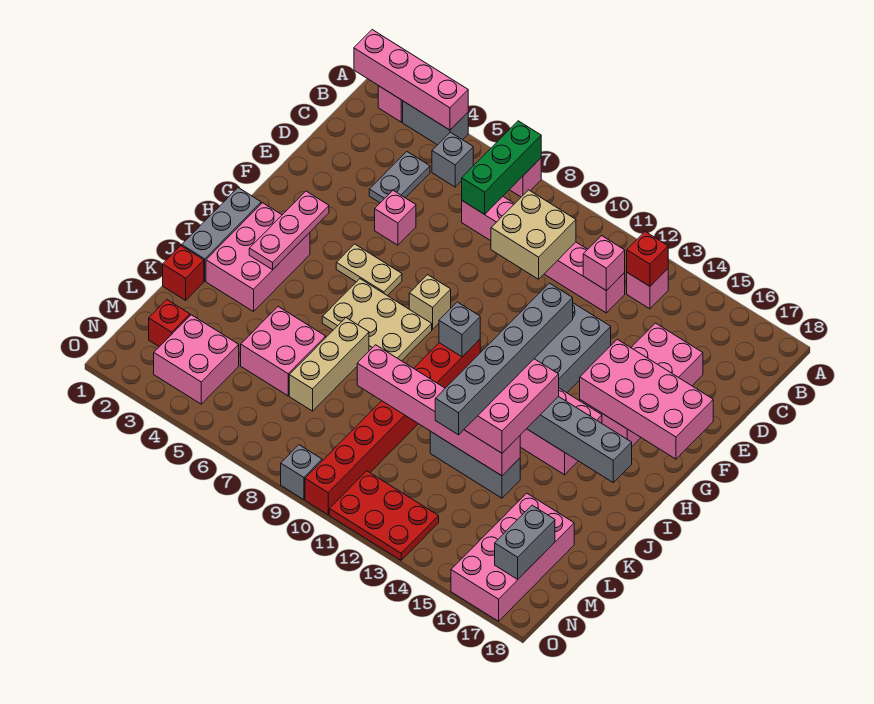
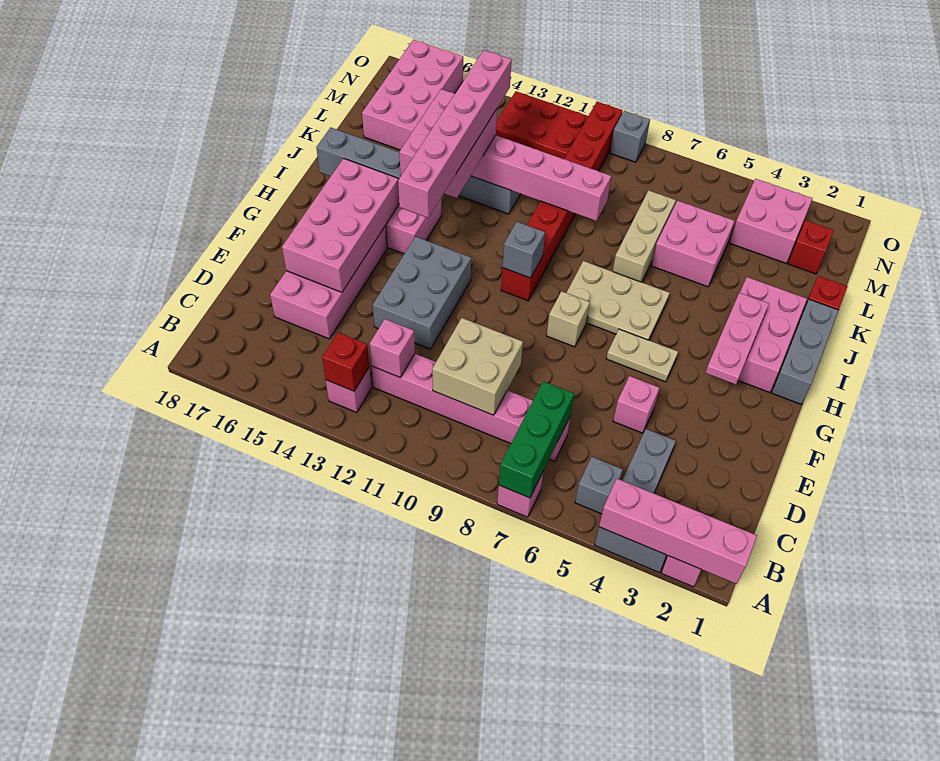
pink 2x4 brick [580,339,713,459] -> pink 2x4 brick turned to [282,158,399,292]
grey 1x6 brick [435,283,573,435] -> pink 1x6 brick [398,50,512,218]
grey 1x2 brick [495,505,555,580] -> none

